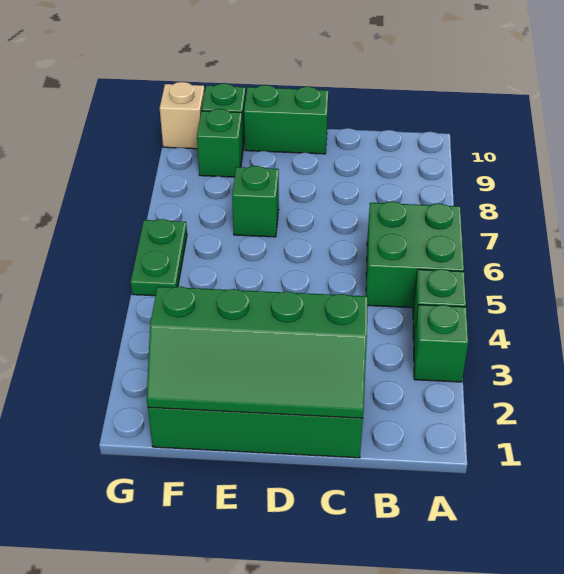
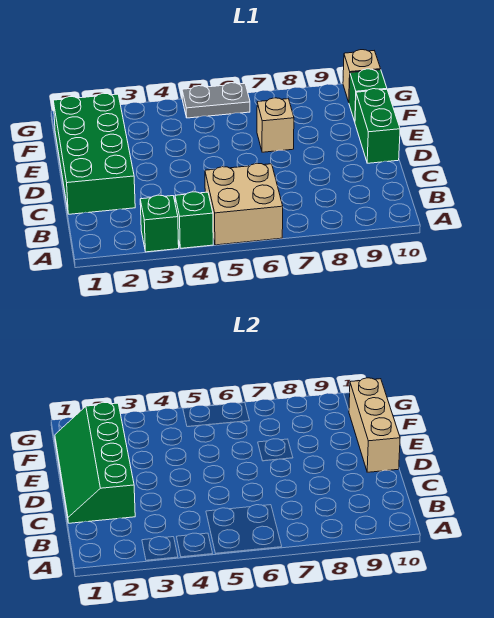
green 2x2 brick [366,202,464,308] -> tan 2x2 brick [205,163,283,245]
none -> tan 1x3 brick [349,378,400,472]
green 1x1 brick [232,166,279,237] -> tan 1x1 brick [257,98,294,152]
green 1x1 brick [197,109,243,177] -> none
green 1x2 plate [131,219,187,296] -> grey 1x2 plate [182,83,250,118]

